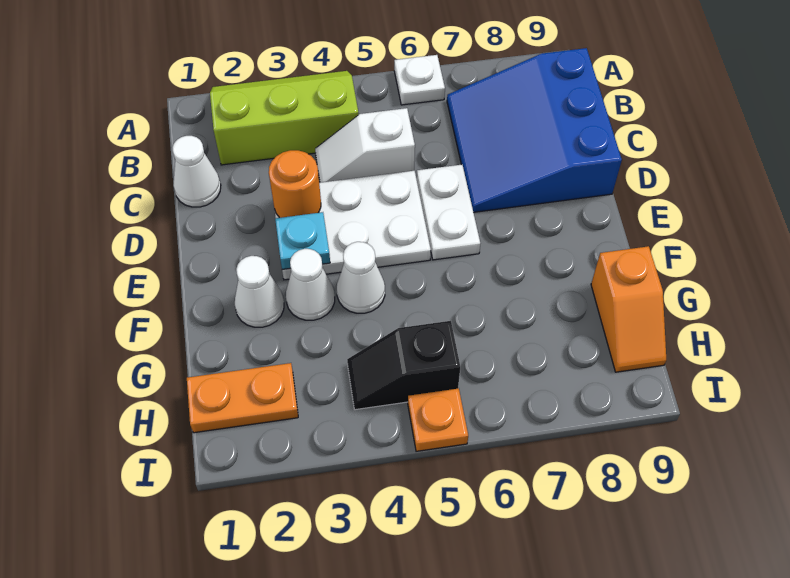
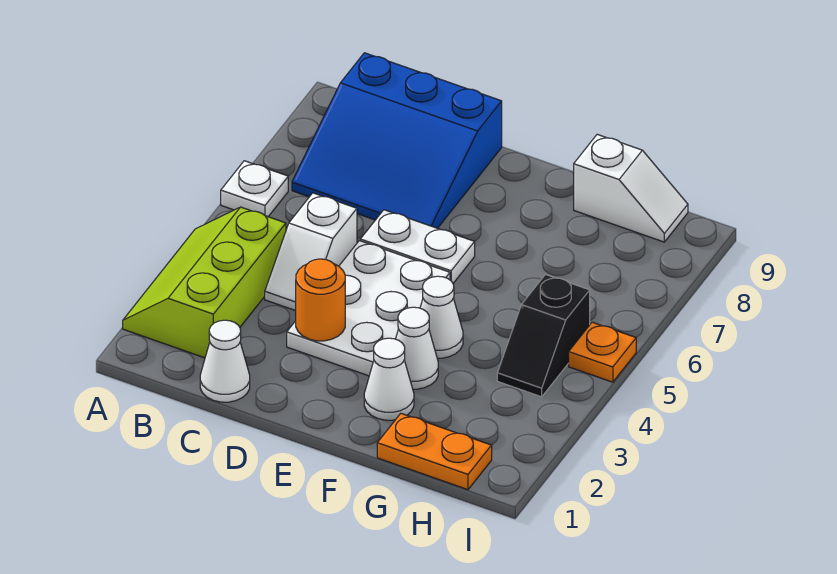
cyan 1x1 plate [275,212,330,270] -> none
orange 1x2 slope [591,246,666,372] -> white 1x2 slope [574,134,688,242]
orange 1x2 plate [187,363,298,433] -> orange 1x2 plate turned to [377,414,492,490]

